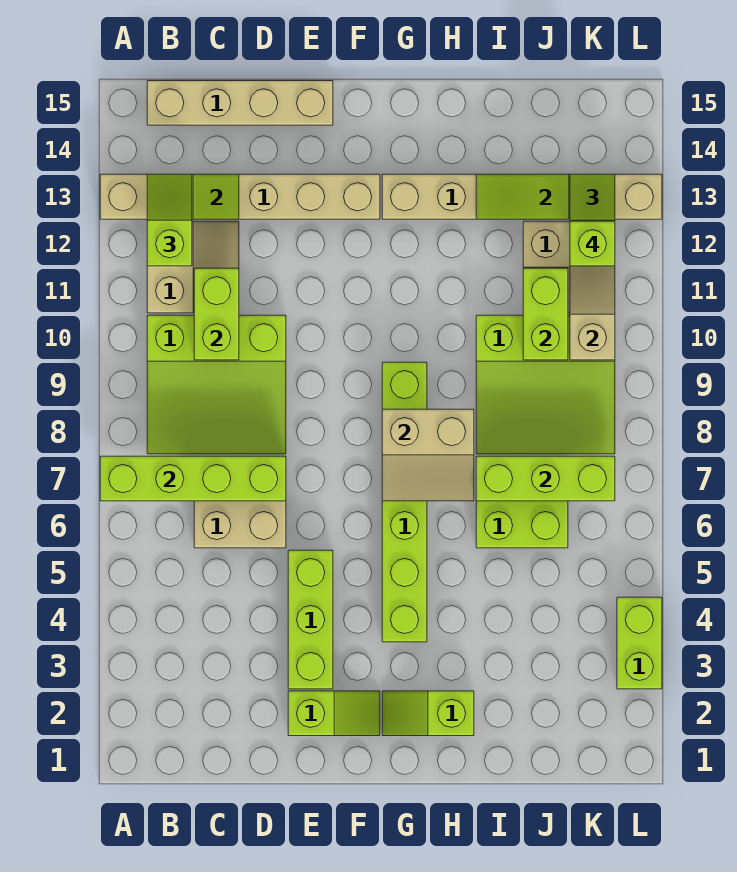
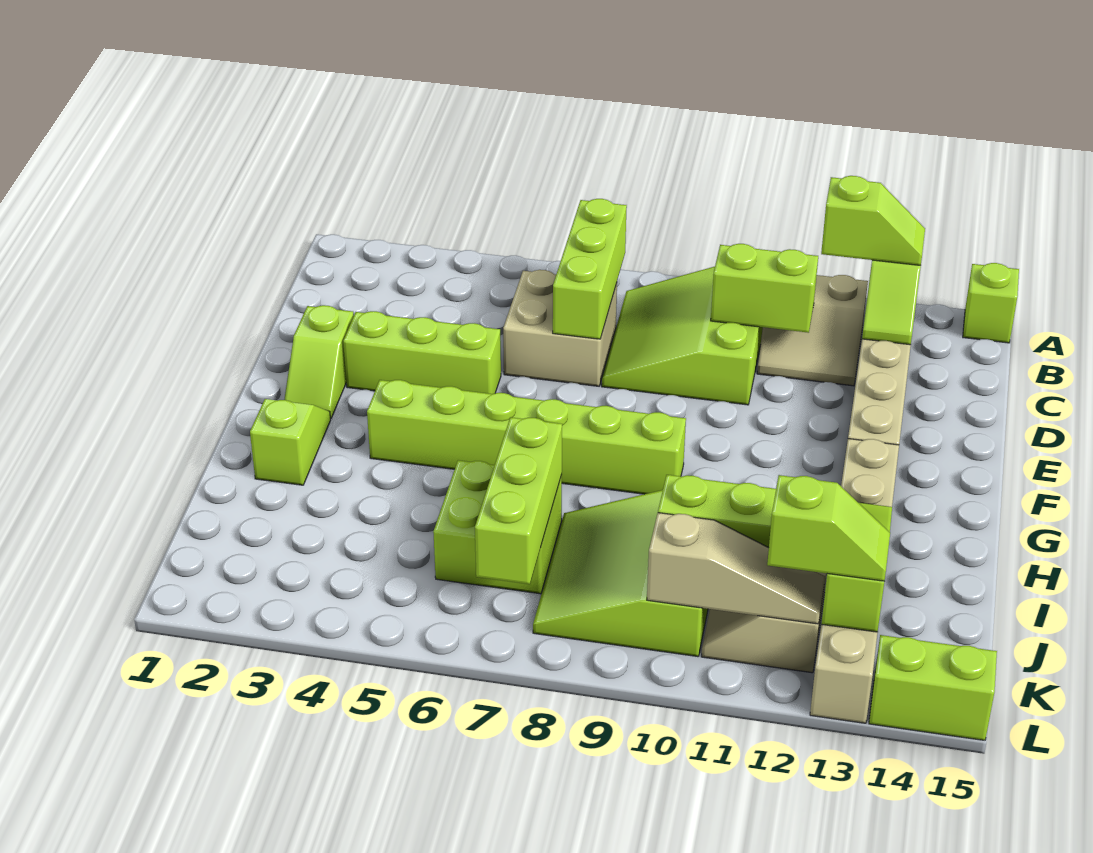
lime 1x4 brick [100,456,286,501] -> lime 1x3 brick [553,199,627,339]
tan 1x4 brick [147,81,333,125] -> none
tan 2x2 slope [382,409,474,501] -> none
lime 1x1 brick [570,221,615,266] -> lime 1x1 brick moved to [963,263,1019,343]
lime 1x2 brick [617,597,662,689] -> lime 1x2 brick moved to [869,635,997,740]

